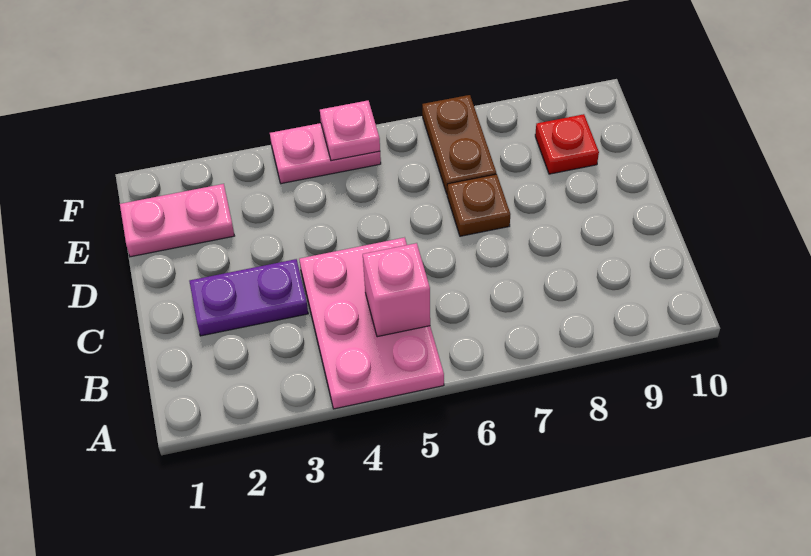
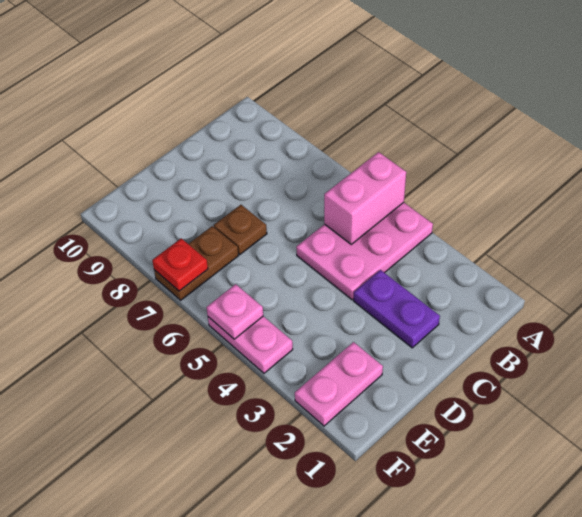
pink 1x1 brick [363,243,430,337] -> pink 1x2 brick [324,152,406,244]
pink 1x2 plate [120,184,234,257] -> pink 1x2 plate turned to [295,342,383,426]
red 1x1 plate [535,114,599,174] -> red 1x1 plate moved to [152,238,208,291]

